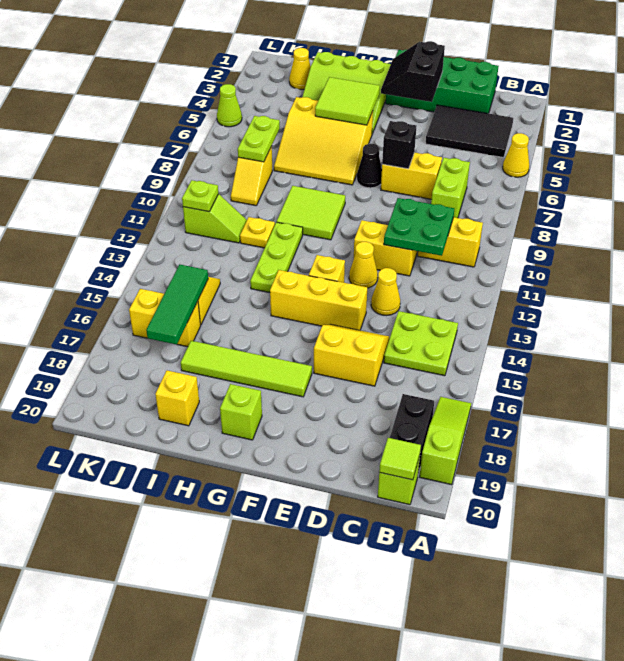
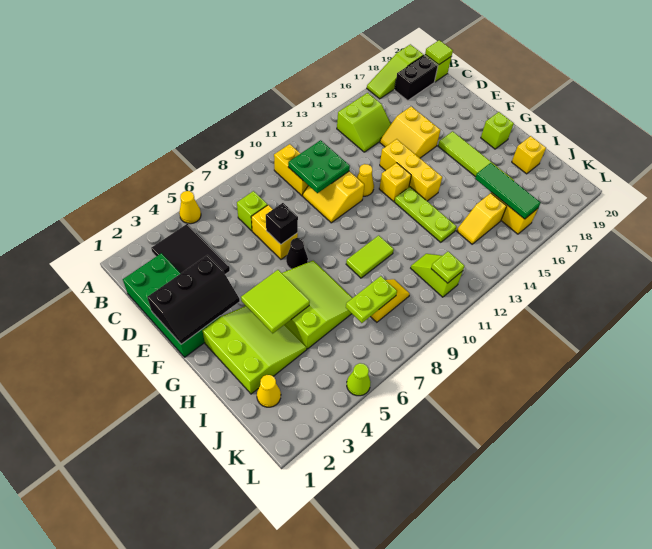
lime 2x2 plate [384,311,458,376] -> lime 2x2 slope [337,93,391,152]
lime 1x2 brick [431,158,470,218] -> lime 1x1 brick [237,191,267,231]
yellow 1x1 cone [371,268,400,315] -> none
black 2x2 slope [381,41,445,102] -> black 2x3 slope [147,255,240,344]
yellow 3x3 slope [274,97,373,185] -> lime 3x3 slope [282,261,352,349]
lime 2x2 tile [277,186,345,240] -> lime 1x2 tile [346,235,394,278]
lime 1x3 plate [250,222,303,293] -> lime 1x3 plate turned to [395,187,456,242]
yellow 1x1 plate [240,217,275,248] -> none
green 1x3 tile [146,264,208,345] -> green 1x3 tile turned to [475,163,541,219]

